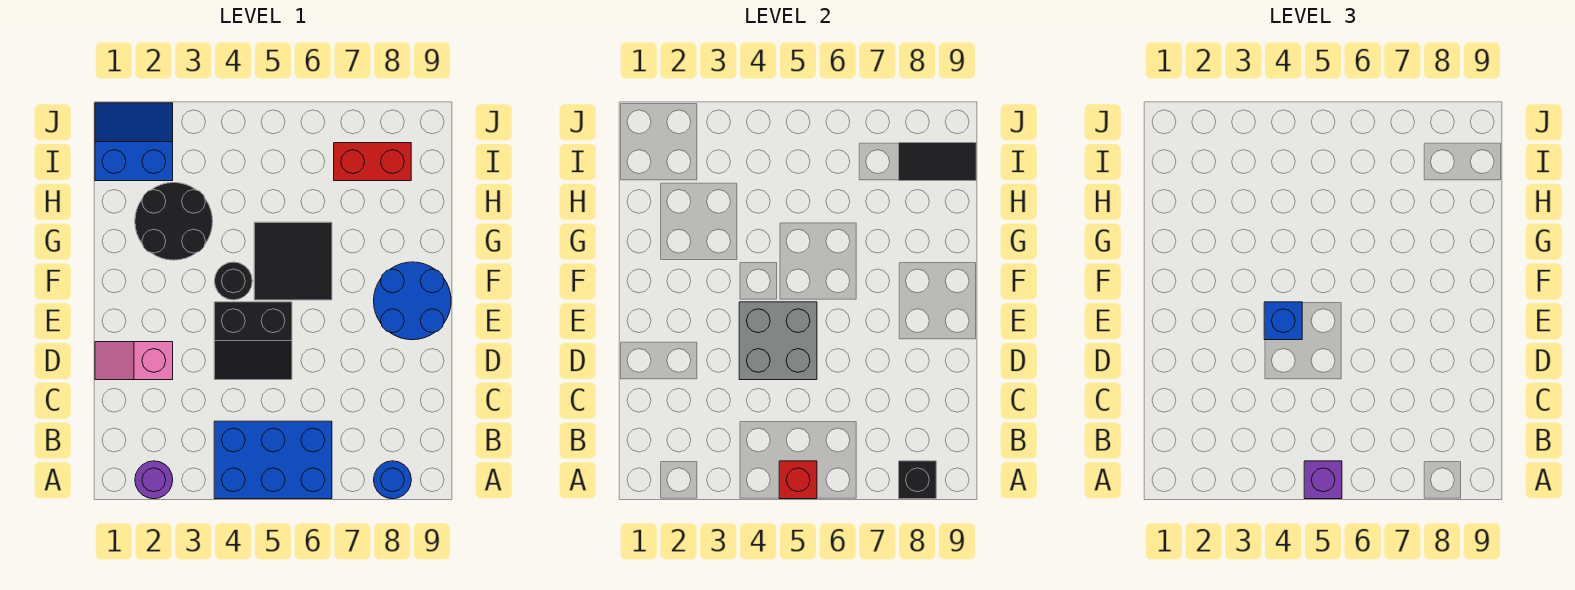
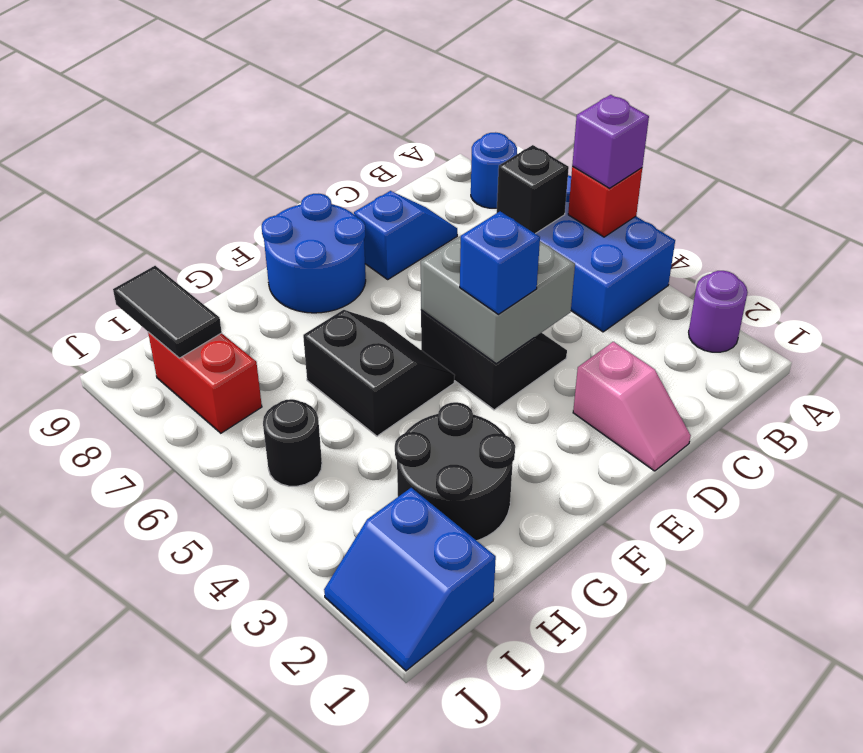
black 1x1 brick [899,461,936,499] -> black 1x1 brick moved to [497,145,569,234]
none -> blue 1x2 slope [354,191,457,279]
black 1x1 round brick [215,262,252,300] -> black 1x1 round brick moved to [263,399,322,486]
black 2x2 tile [254,222,332,300] -> black 2x2 slope [303,310,455,436]

